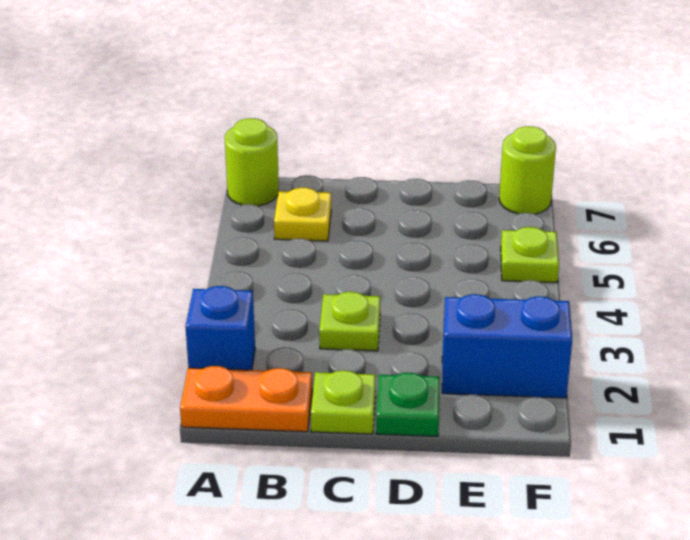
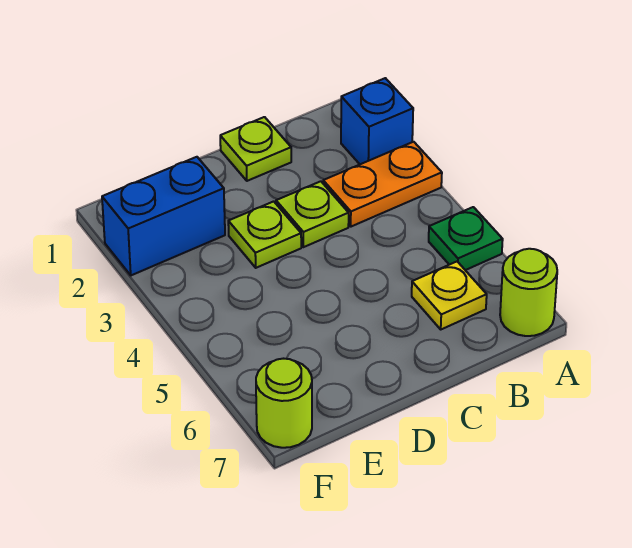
orange 1x2 plate [180,366,312,432] -> orange 1x2 plate moved to [323,142,442,227]
green 1x1 plate [376,373,440,436] -> green 1x1 plate moved to [429,207,503,270]
lime 1x1 plate [501,227,559,283] -> lime 1x1 plate moved to [228,201,301,268]

